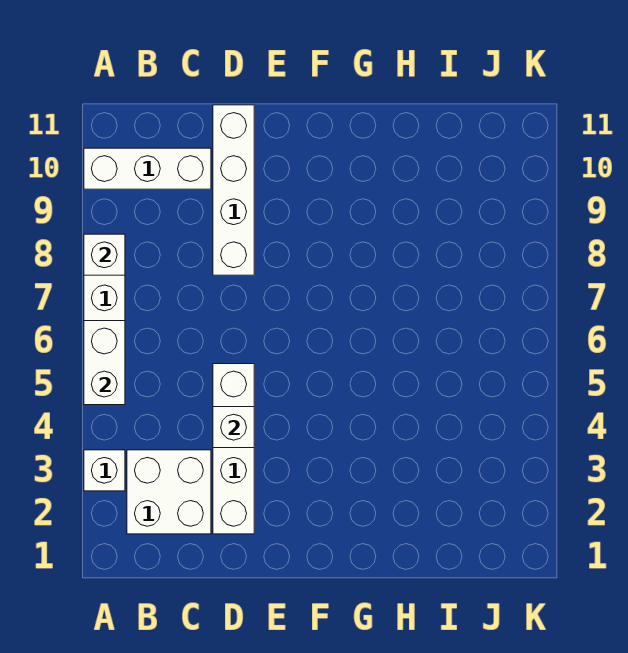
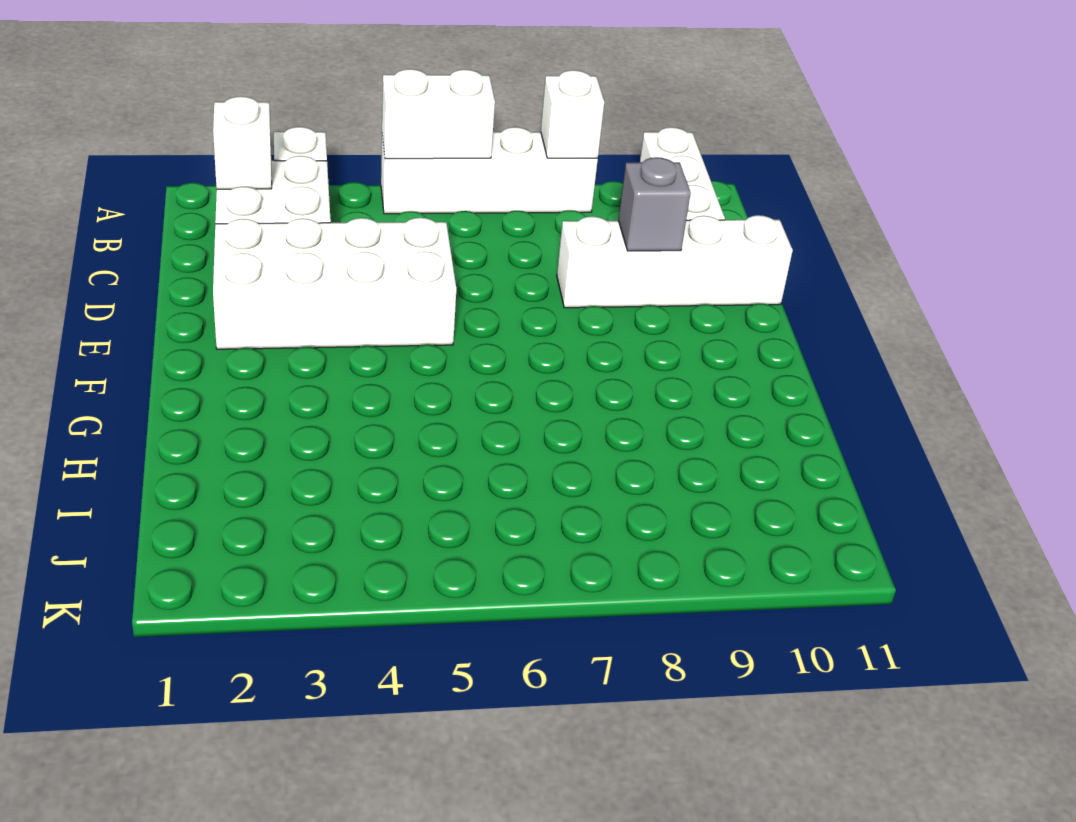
white 1x4 brick [213,364,254,534] -> white 2x4 brick [213,218,456,349]
white 1x1 brick [213,407,254,448] -> white 1x1 brick moved to [213,96,272,189]
none -> grey 1x1 brick [618,157,691,251]

